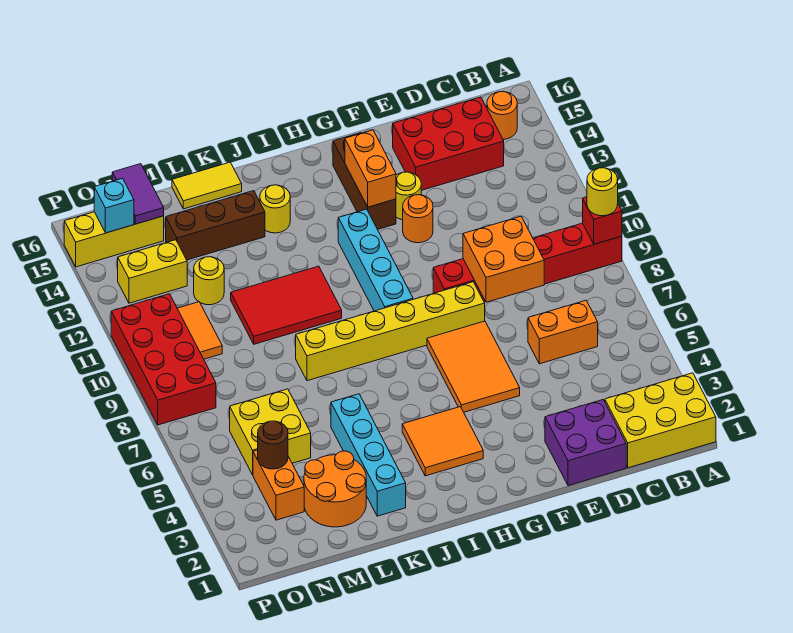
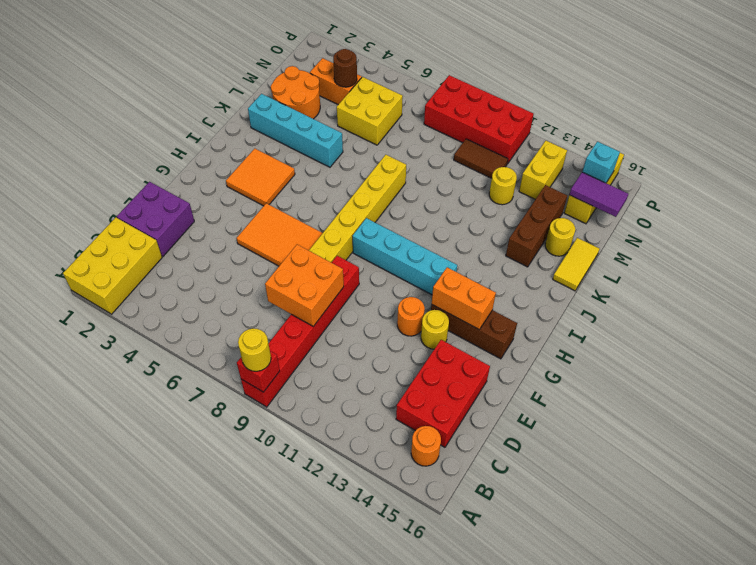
orange 1x2 brick [528,300,598,364] -> none
red 2x3 tile [231,266,342,344] -> none
yellow 1x1 round brick [260,185,290,233] -> yellow 1x1 round brick moved to [545,218,575,256]
orange 1x2 tile [177,302,222,359] -> brown 1x2 tile [454,139,508,178]

